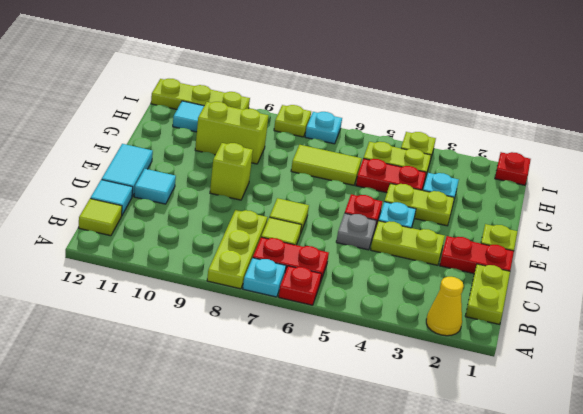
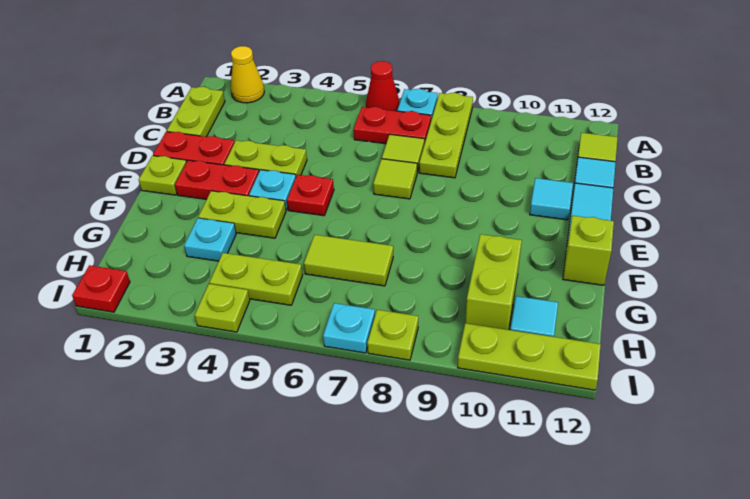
red 1x1 plate [279,266,322,305] -> red 1x1 cone [366,61,400,111]
grey 1x1 plate [336,213,377,250] -> none
lime 1x1 brick [210,143,253,200] -> lime 1x1 brick moved to [563,216,614,285]
red 1x2 plate [356,159,426,193] -> red 1x2 plate moved to [175,160,259,199]
lime 1x2 brick [195,102,269,164] -> lime 1x2 brick turned to [465,234,522,330]

